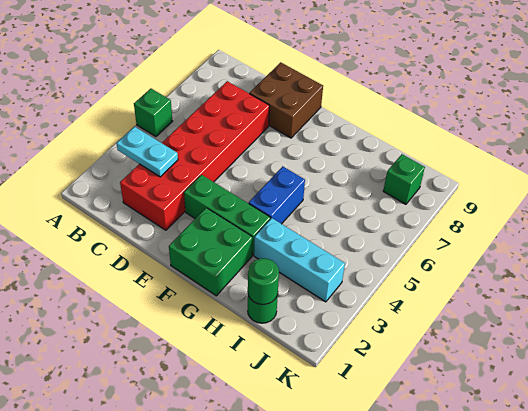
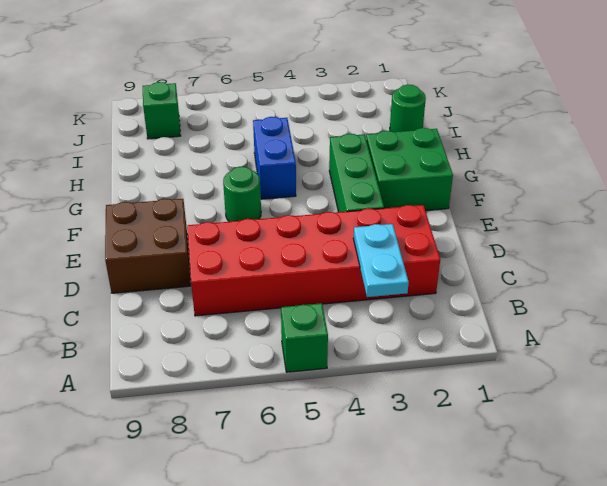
blue 1x2 brick [249,166,305,224] -> blue 1x2 brick turned to [253,117,296,199]
cyan 1x3 brick [254,218,345,302] -> none
green 1x1 round brick [248,258,279,305] -> green 1x1 round brick moved to [223,167,261,222]

